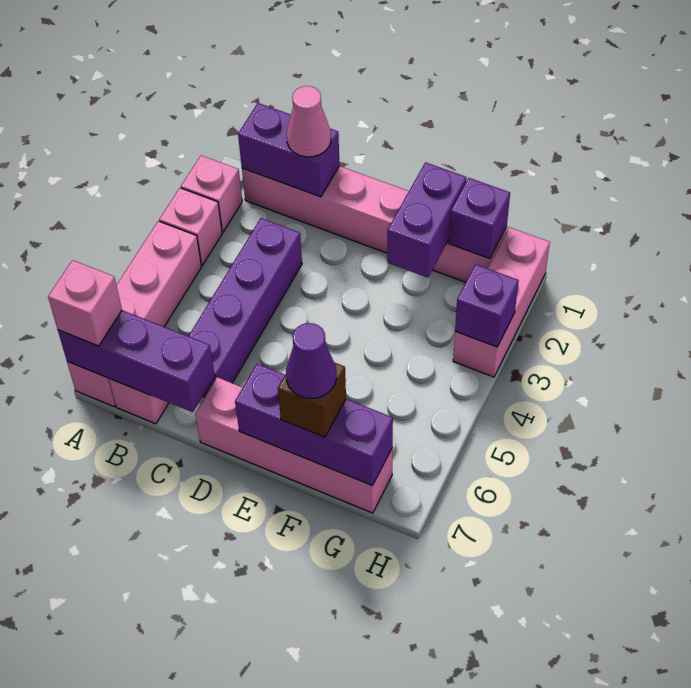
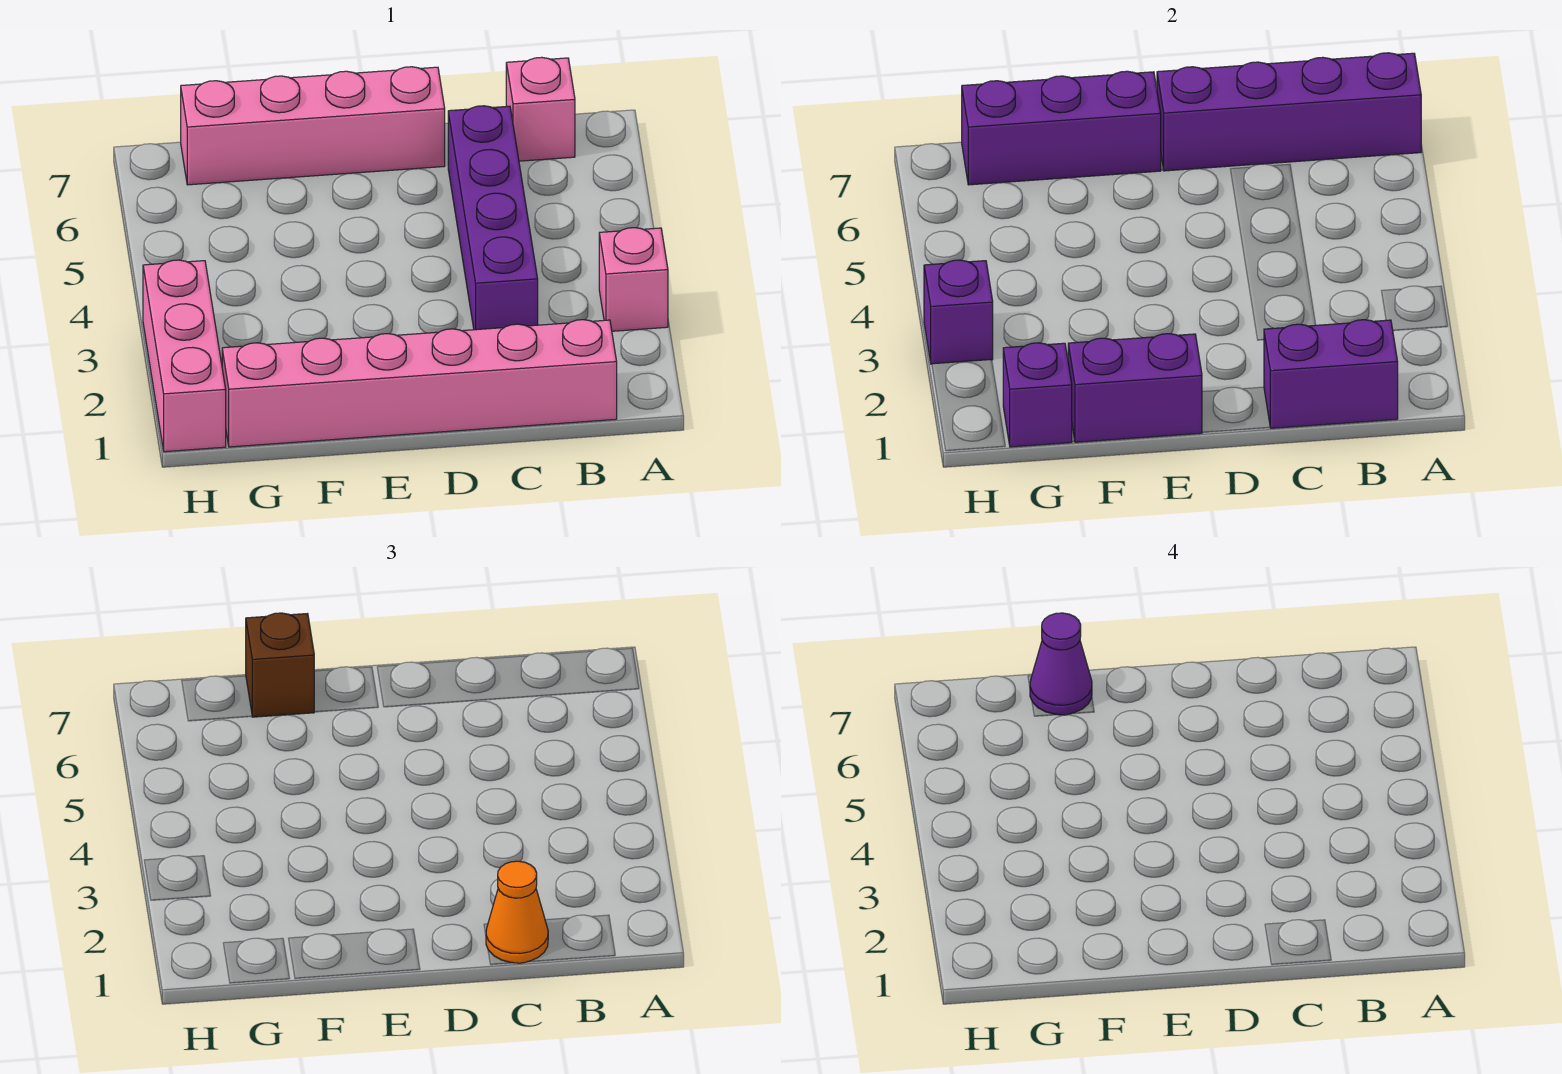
pink 1x1 brick [181,155,242,232] -> none
pink 1x4 brick [67,221,201,407] -> none
purple 1x3 brick [58,310,215,412] -> purple 1x4 brick [1157,53,1421,171]
pink 1x1 brick [48,260,122,346] -> none
pink 1x1 cone [287,86,331,157] -> orange 1x1 cone [486,861,548,963]
purple 1x2 brick [387,162,466,278] -> purple 1x2 brick turned to [1068,334,1202,442]

